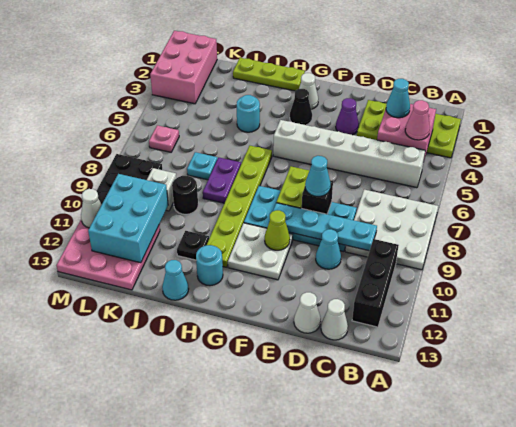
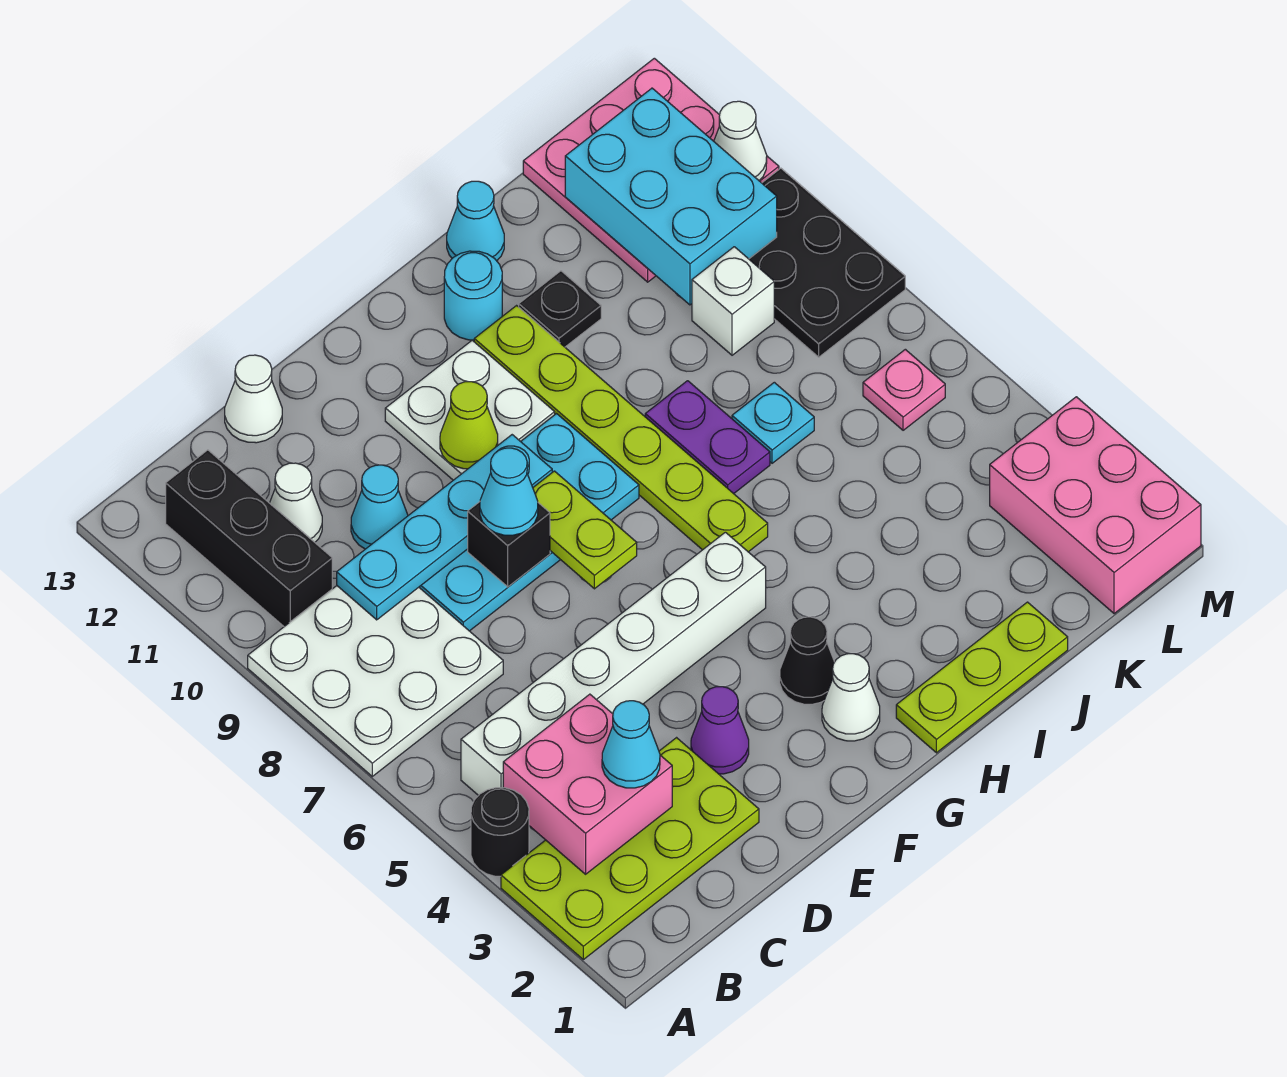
pink 1x1 cone [405,100,430,140] -> none
white 1x1 cone [321,299,348,340] -> white 1x1 cone moved to [270,463,322,542]
cyan 1x1 round brick [237,95,260,132] -> none
black 1x1 round brick [172,176,198,214] -> black 1x1 round brick moved to [471,788,529,876]

